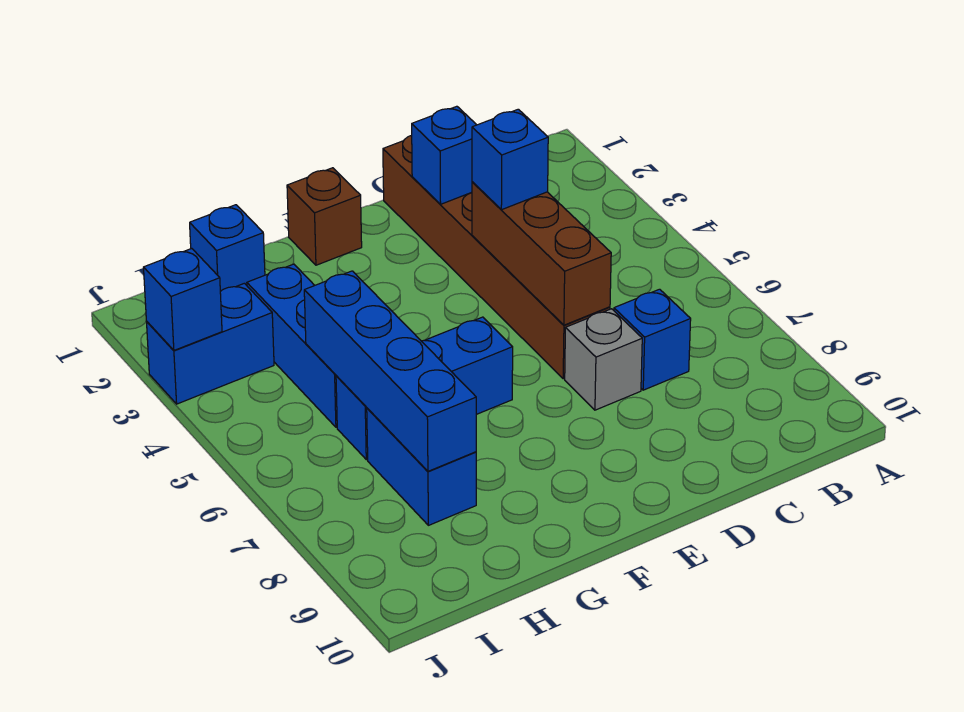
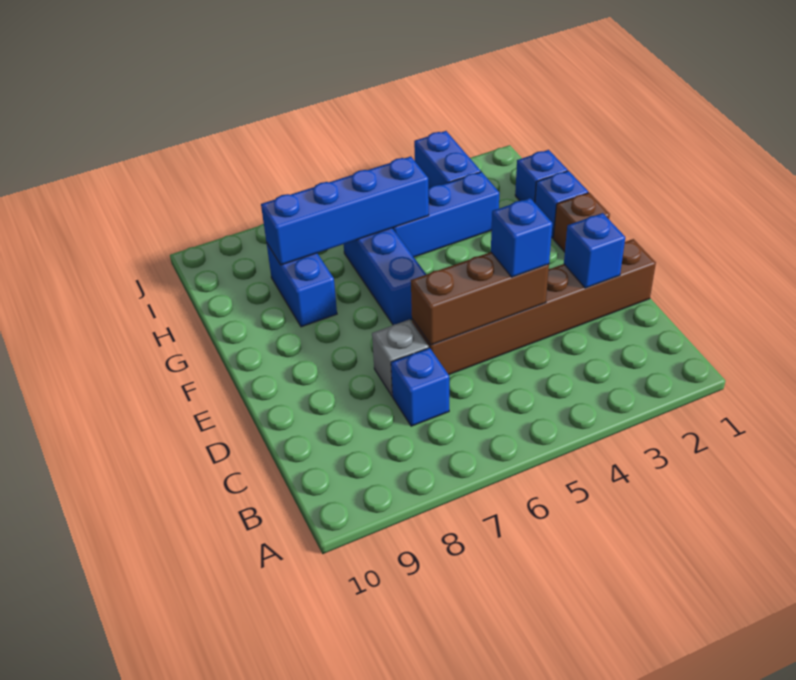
blue 1x2 brick [367,408,476,525] -> blue 1x2 brick turned to [267,244,337,327]
blue 1x1 brick [144,249,222,350] -> blue 1x1 brick moved to [535,171,588,238]

